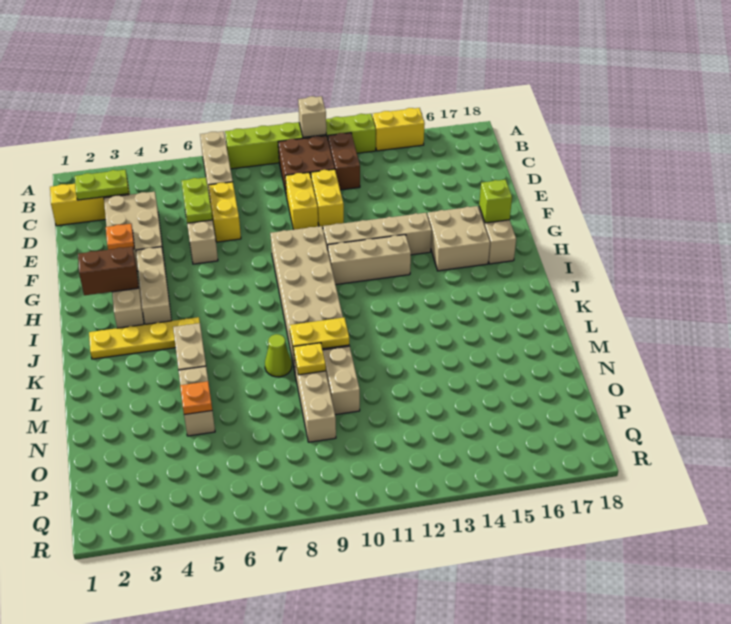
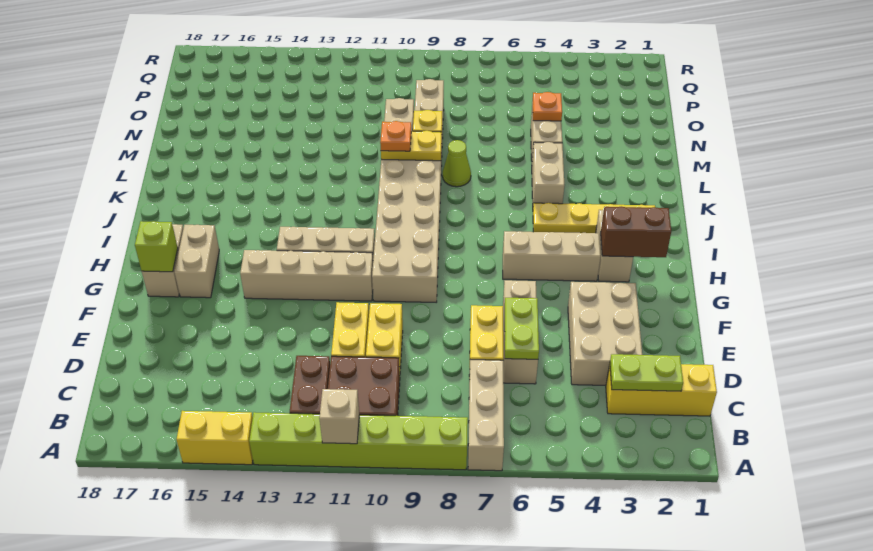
orange 1x1 plate [106,224,134,250] -> orange 1x1 plate moved to [380,121,411,151]
tan 1x3 brick [136,247,172,324] -> tan 1x3 brick turned to [503,231,601,281]
tan 2x2 brick [427,206,490,271] -> tan 1x2 brick [175,225,219,298]

